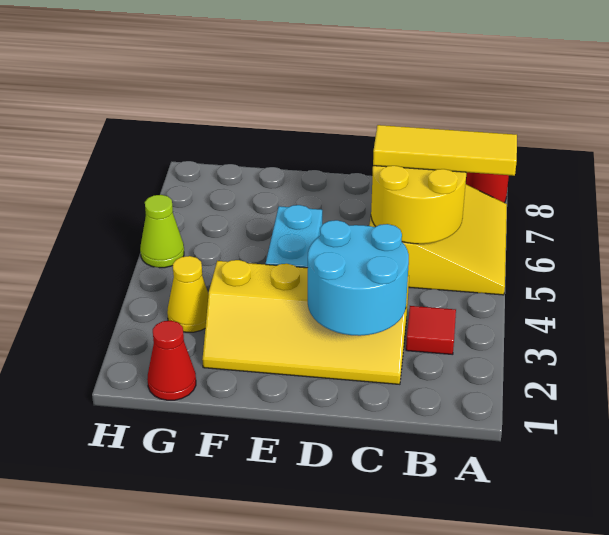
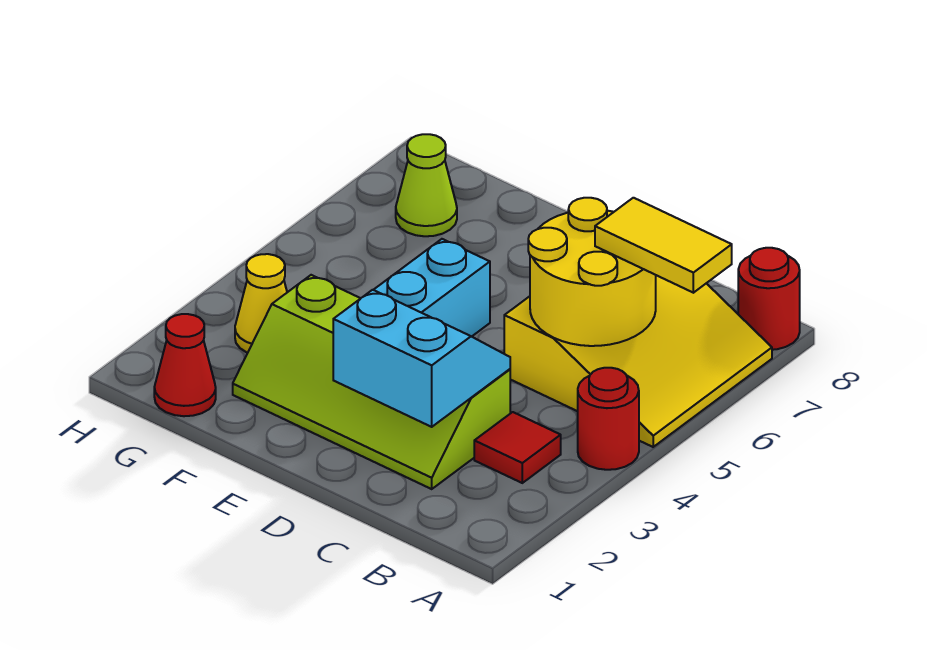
none -> red 1x1 round brick [578,368,639,470]
yellow 1x3 tile [373,125,517,176] -> yellow 1x2 tile [595,198,732,293]
yellow 2x4 slope [202,260,409,384] -> lime 2x4 slope [233,275,510,489]
cyan 2x2 round brick [308,220,409,336] -> cyan 2x2 slope [333,290,510,427]
lime 1x1 cone [140,195,184,268] -> lime 1x1 cone moved to [396,134,457,236]

